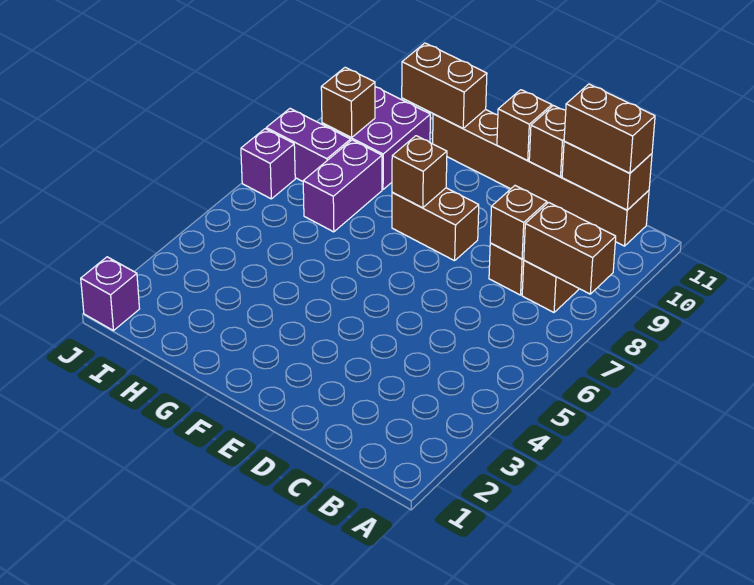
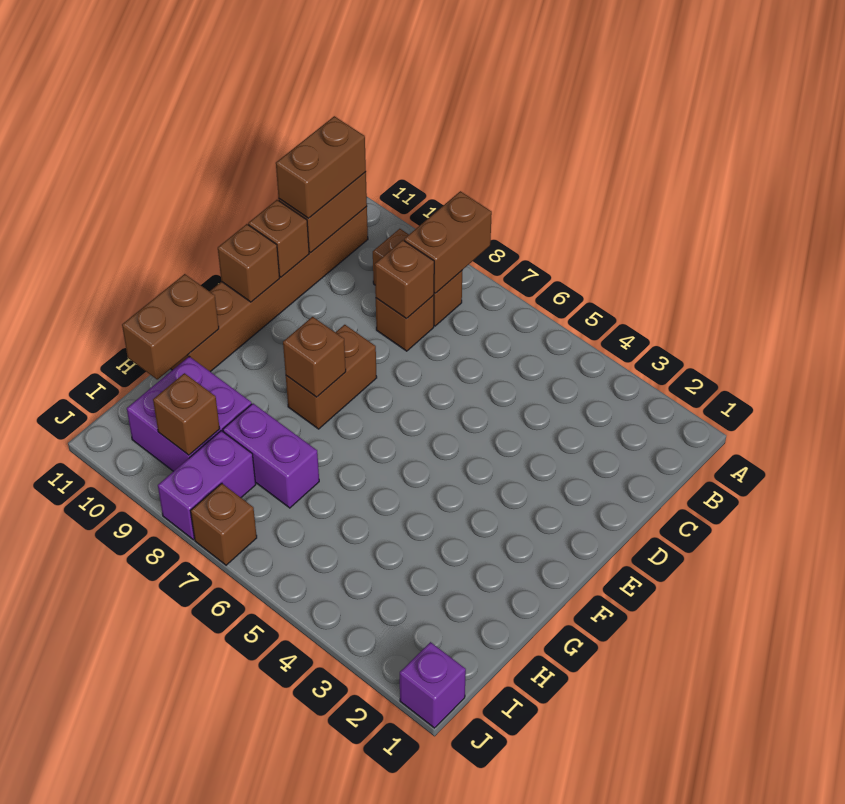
purple 1x1 brick [241,129,295,199] -> brown 1x1 brick [191,483,257,565]

